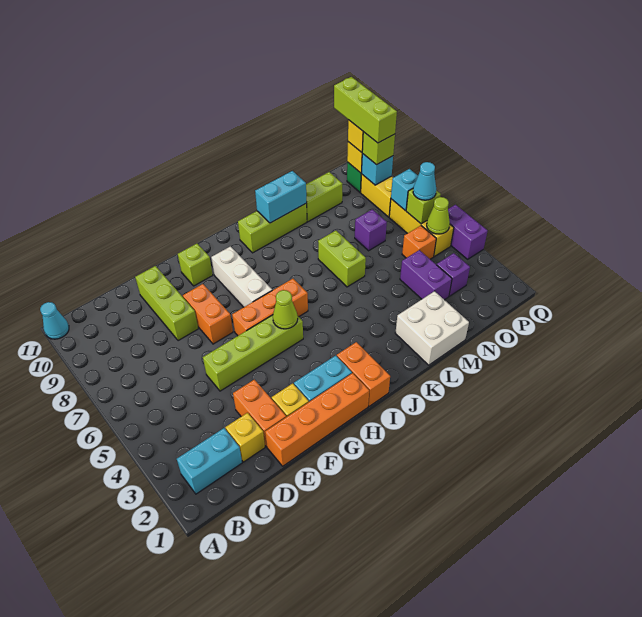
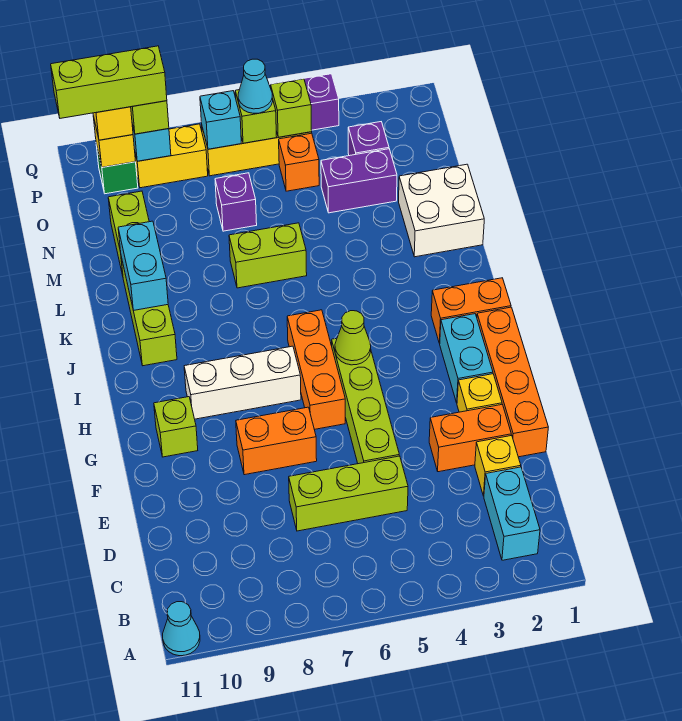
lime 1x3 brick [135,266,198,341] -> lime 1x3 brick moved to [289,456,408,531]
lime 1x1 cone [427,197,450,234] -> lime 1x1 brick [271,79,312,137]

